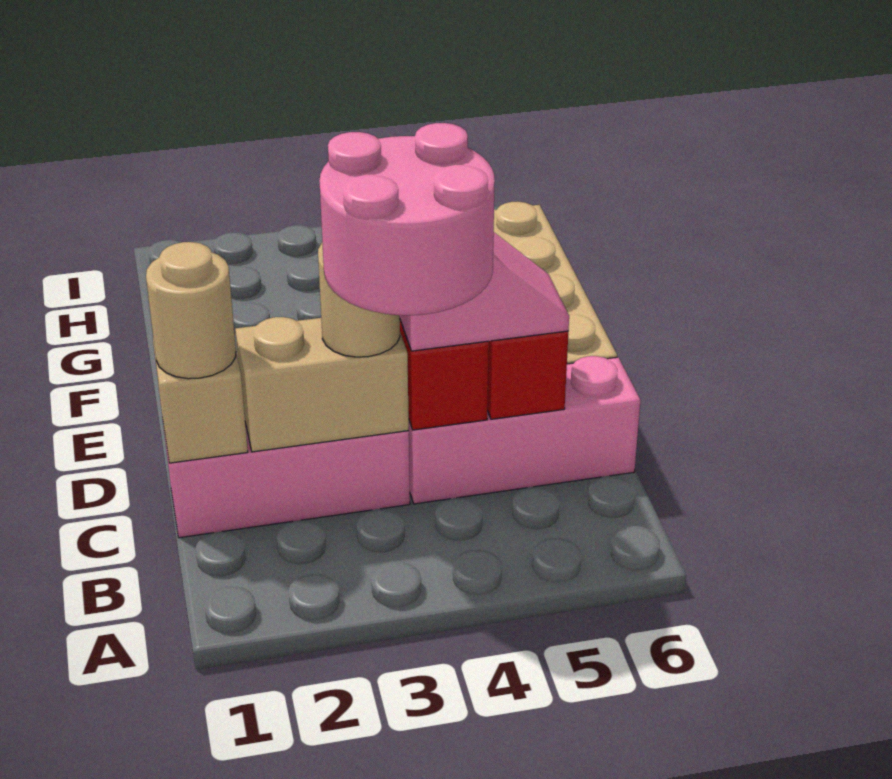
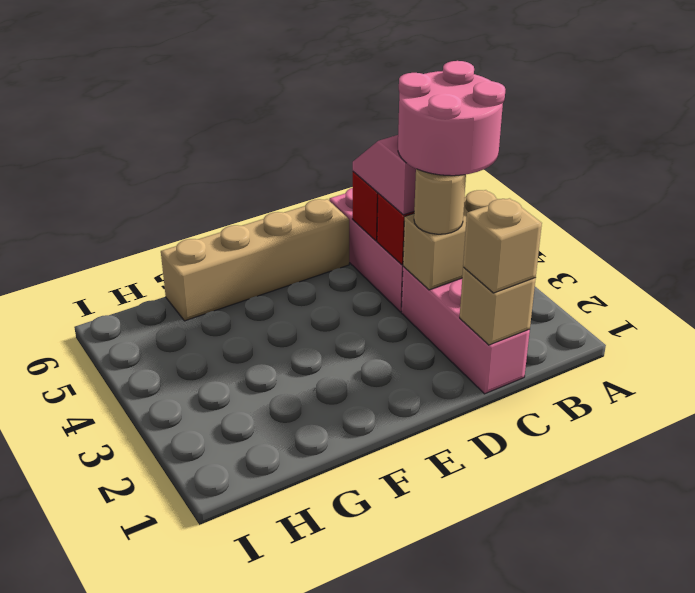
tan 1x1 round brick [146,242,236,379] -> tan 1x1 brick [463,198,542,293]
tan 1x2 brick [235,317,409,452] -> tan 1x2 brick turned to [403,190,497,290]

